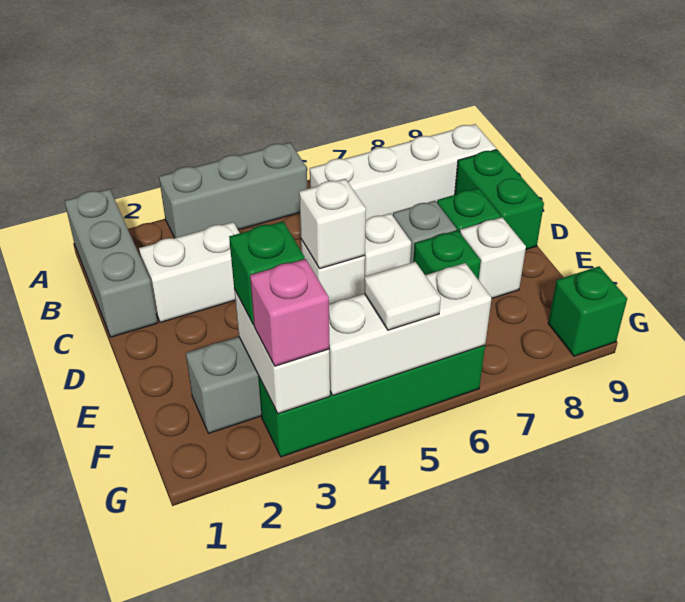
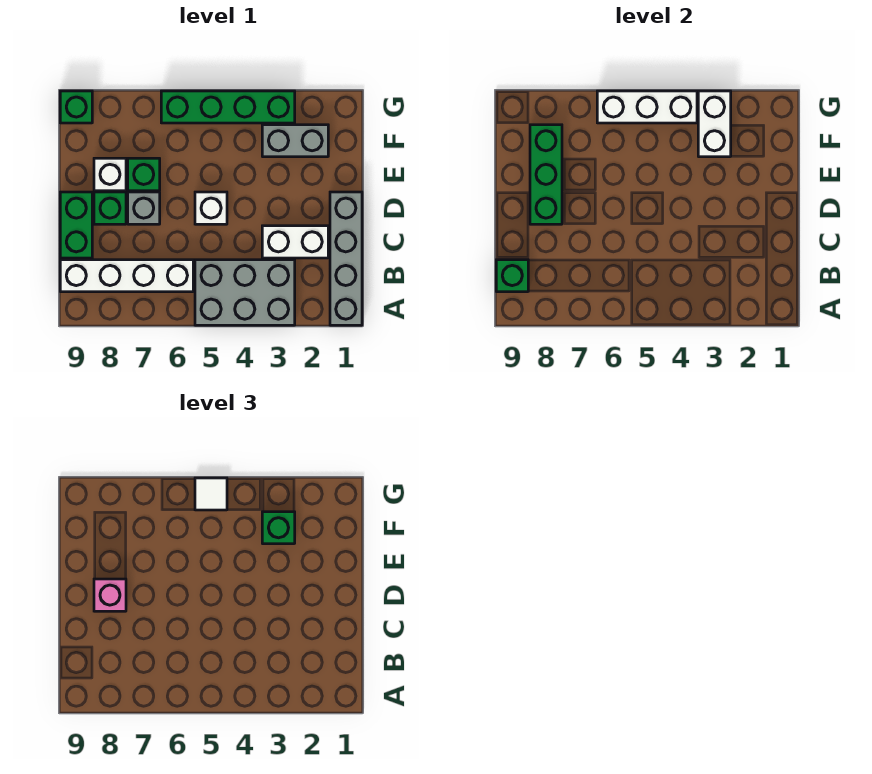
grey 1x3 brick [65,189,158,337] -> grey 1x4 brick [330,192,362,325]
grey 1x3 brick [159,143,307,238] -> grey 2x3 brick [195,260,295,325]
none -> green 1x1 brick [496,260,528,292]
white 1x1 brick [299,179,366,269] -> none
white 1x1 brick [364,213,411,281] -> none
none -> green 1x3 brick [530,125,562,224]
pink 1x1 brick [250,259,329,366] -> pink 1x1 brick moved to [94,579,126,611]

